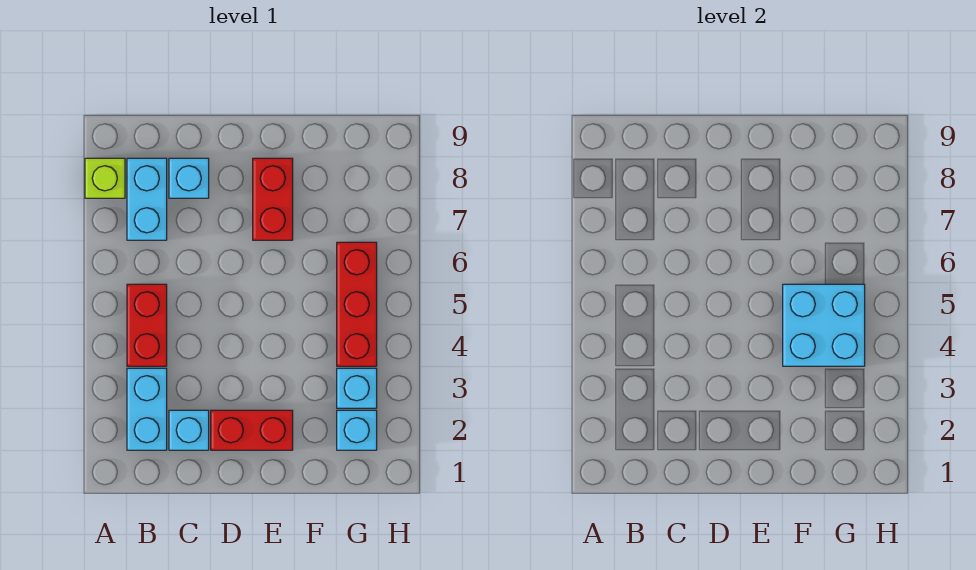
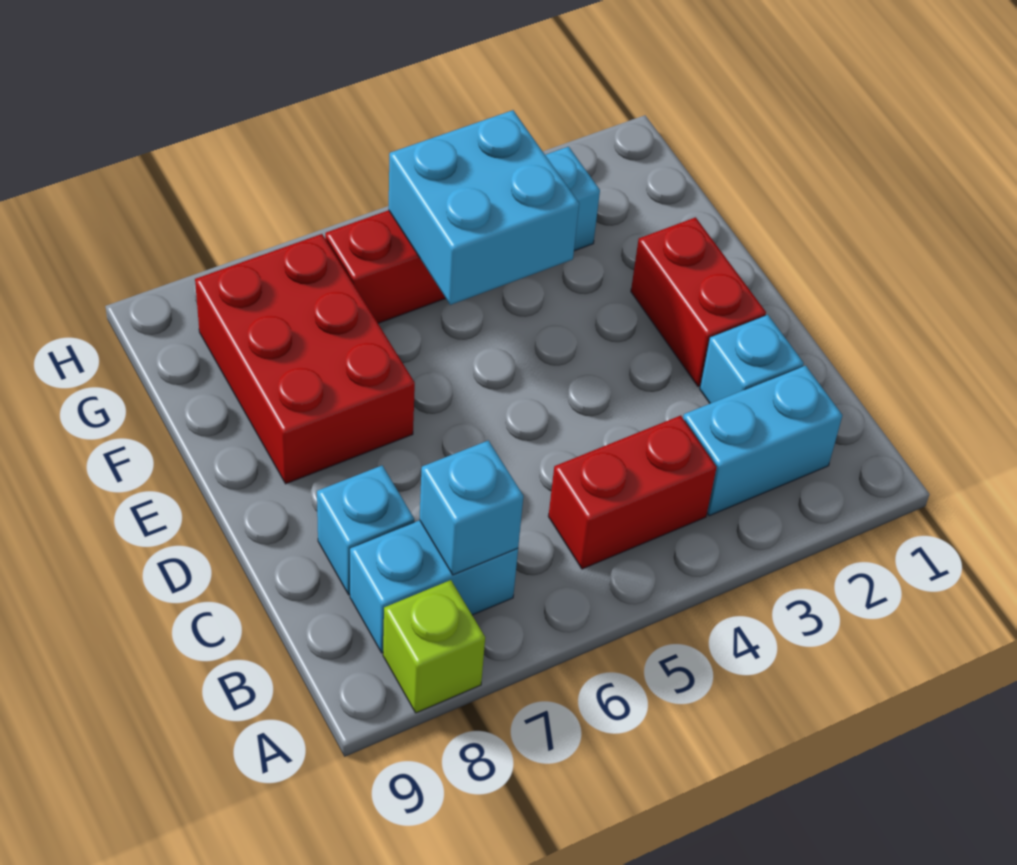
red 1x2 brick [253,158,293,240] -> red 2x3 brick [195,234,415,484]
cyan 1x1 brick [337,410,377,450] -> cyan 1x1 brick moved to [419,441,523,575]

